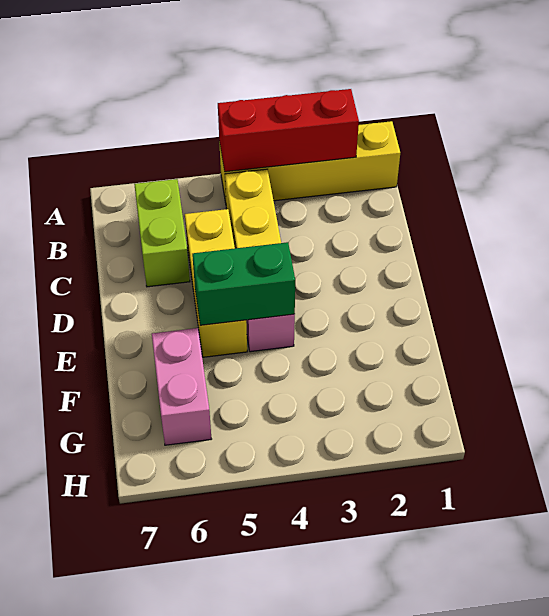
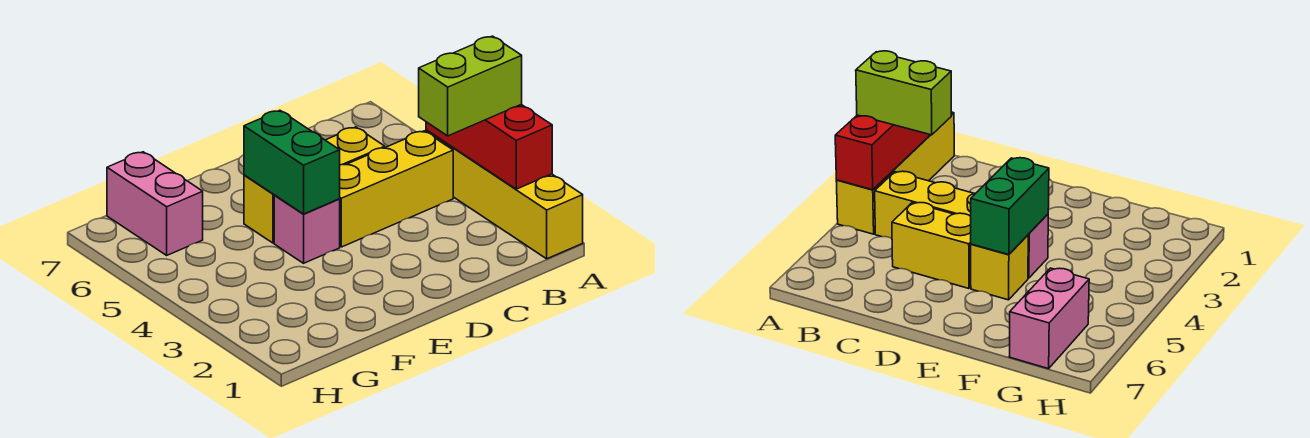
lime 1x2 brick [134,179,190,287] -> lime 1x2 brick moved to [419,36,522,136]
pink 1x2 brick [152,328,211,445] -> pink 1x2 brick turned to [107,152,203,255]

